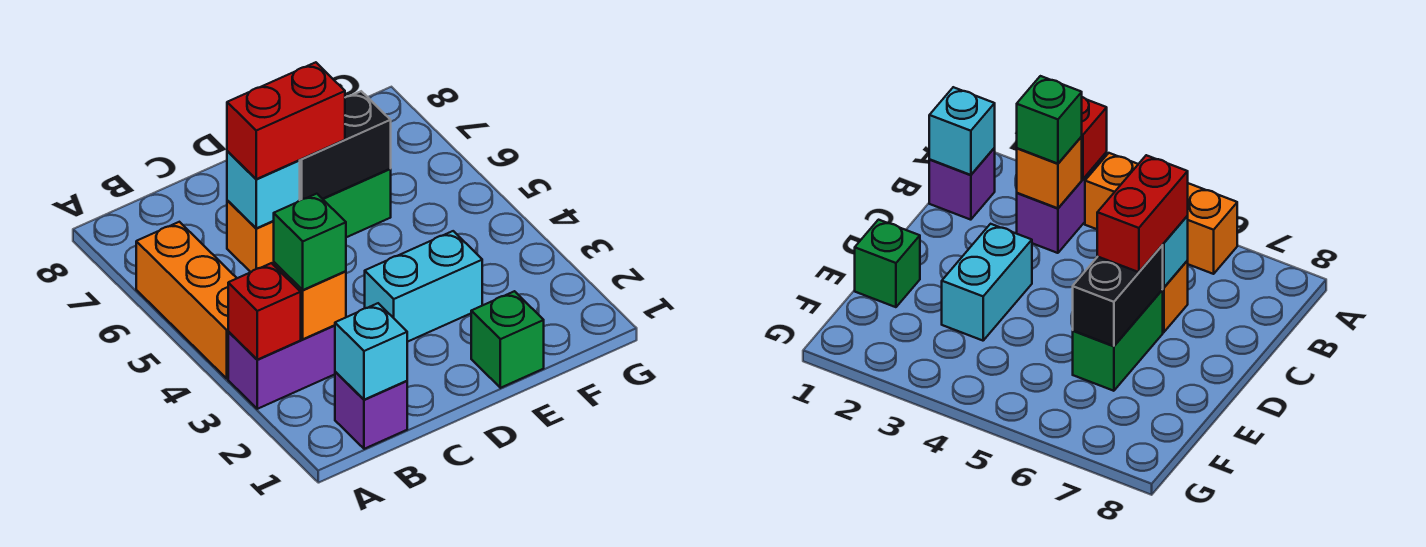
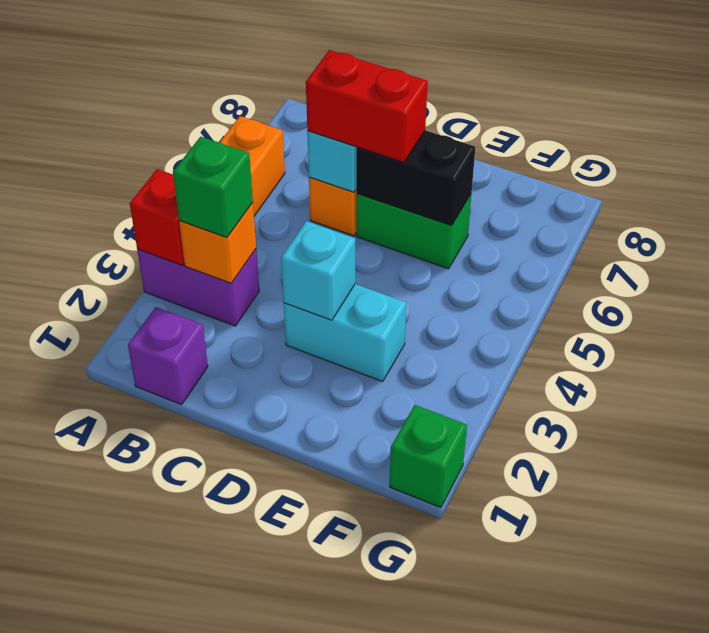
cyan 1x1 brick [335,303,407,400] -> cyan 1x1 brick moved to [281,221,355,320]
green 1x1 brick [471,291,544,388] -> green 1x1 brick moved to [390,405,467,507]

